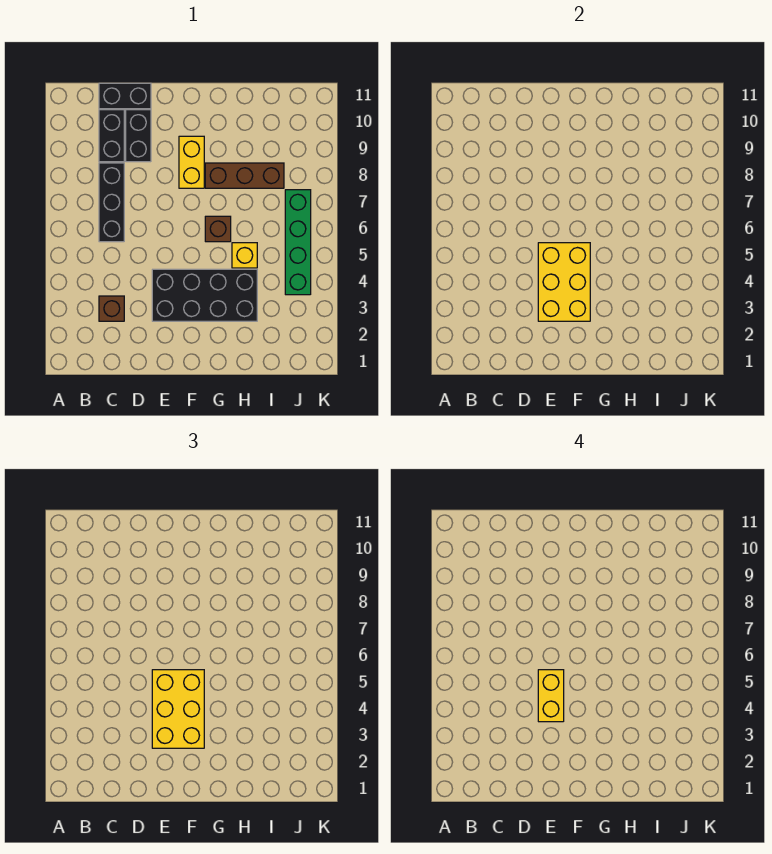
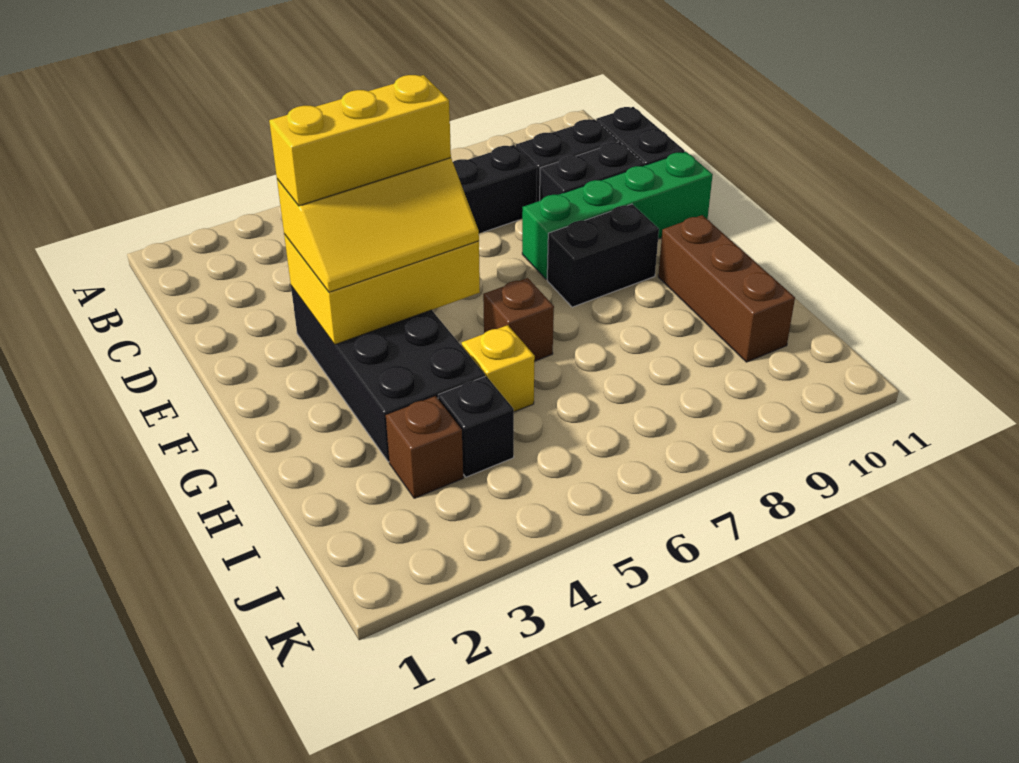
brown 1x1 brick [99,296,124,321] -> brown 1x1 brick moved to [386,396,463,498]
yellow 2x3 brick [152,670,204,748] -> yellow 2x3 slope [277,158,479,292]
yellow 1x2 brick [538,670,564,722] -> yellow 1x3 brick [269,75,451,206]
yellow 1x2 brick [179,136,204,188] -> black 1x2 brick [547,204,659,307]
brown 1x3 brick [205,163,284,188] -> brown 1x3 brick moved to [658,215,795,362]
none -> black 1x1 brick [438,376,514,477]
green 1x4 brick [285,190,311,295] -> green 1x4 brick moved to [522,152,713,279]

